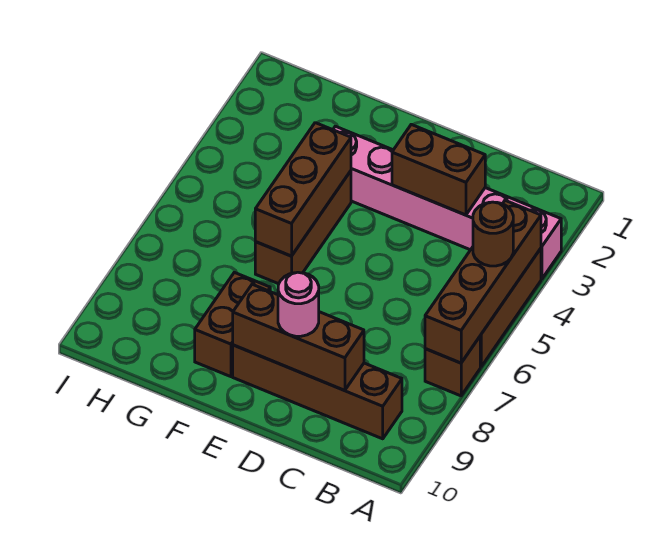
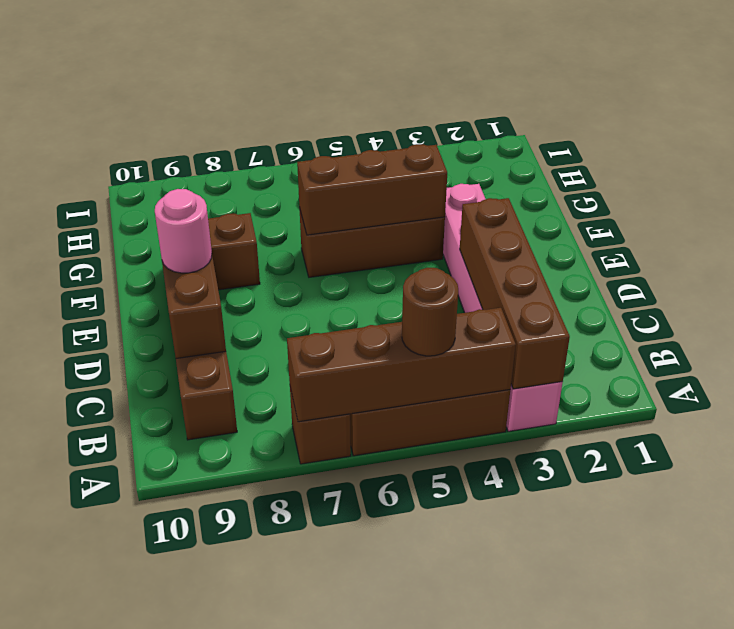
brown 1x2 brick [392,124,485,215] -> brown 1x4 brick [460,198,570,389]

